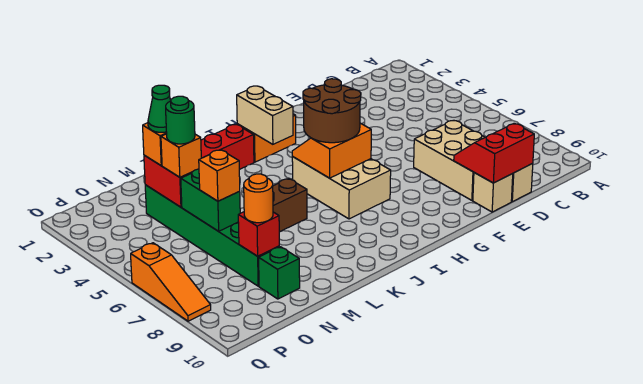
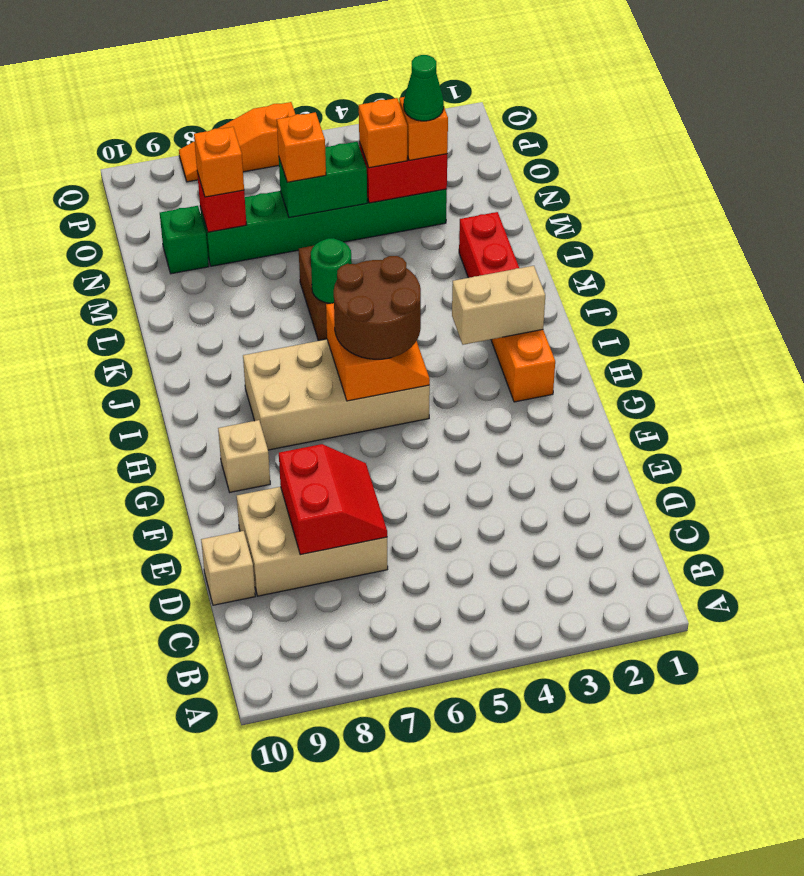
red 2x2 slope [454,123,534,183] -> red 2x2 slope moved to [279,444,387,555]
tan 1x1 brick [473,173,513,212] -> tan 1x1 brick moved to [218,420,270,492]
tan 2x3 brick [292,157,391,219] -> tan 2x4 brick [243,339,430,450]
green 1x1 round brick [166,96,195,144] -> green 1x1 round brick moved to [311,238,352,303]
orange 1x1 round brick [244,174,273,223] -> orange 1x1 brick [194,127,244,197]

